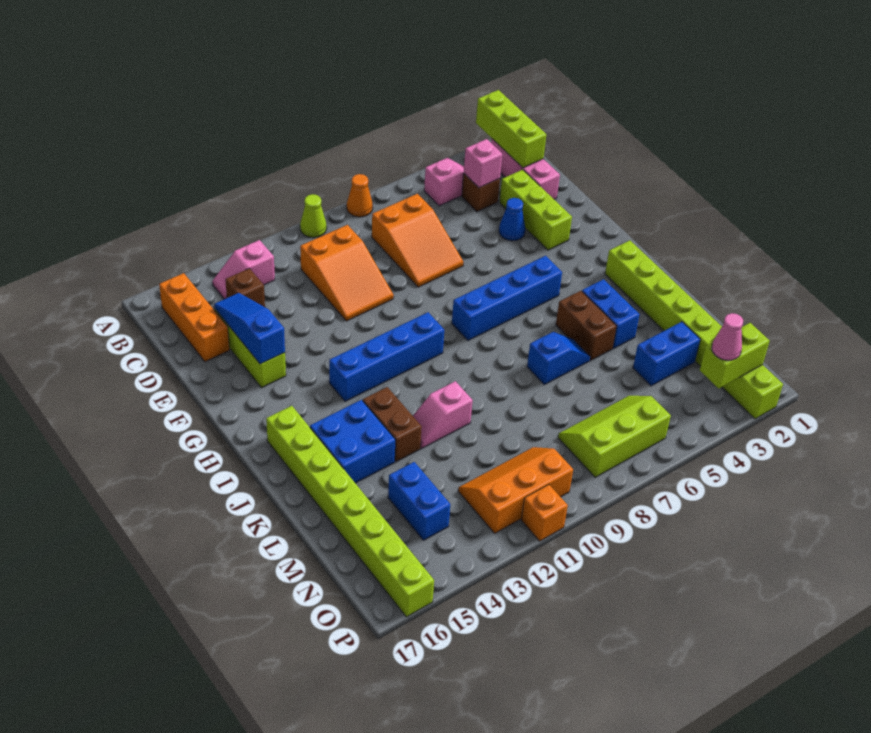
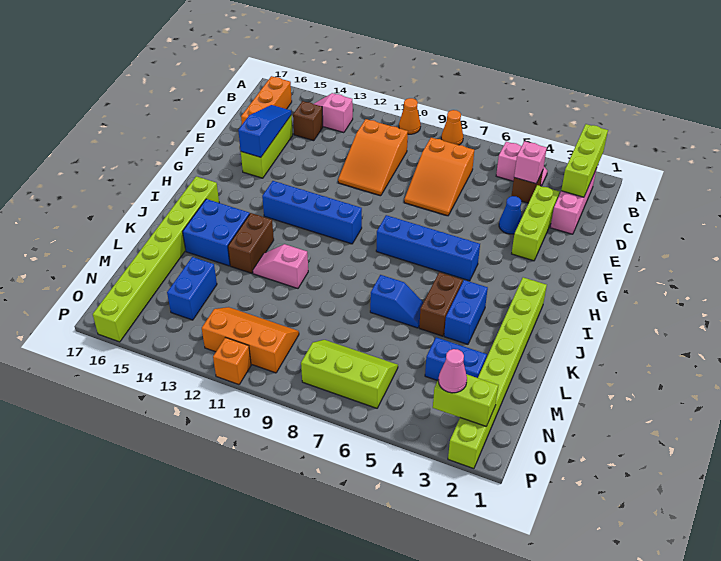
lime 1x1 cone [300,194,327,238] -> orange 1x1 cone [399,98,421,134]

